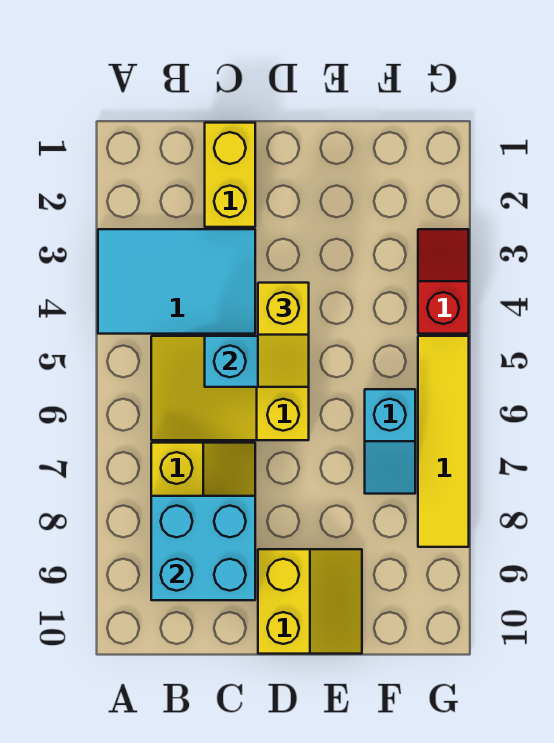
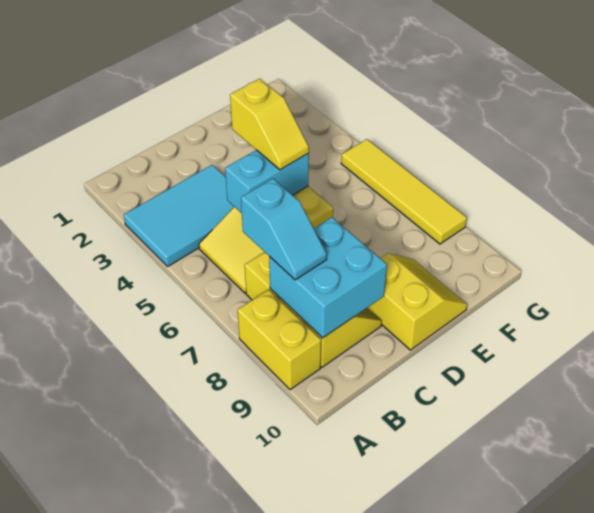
yellow 1x2 brick [205,123,255,227] -> yellow 1x2 brick moved to [238,290,321,390]
cyan 1x2 slope [365,389,415,494] -> cyan 1x2 slope moved to [241,179,327,280]
red 1x2 slope [418,229,469,334] -> none

